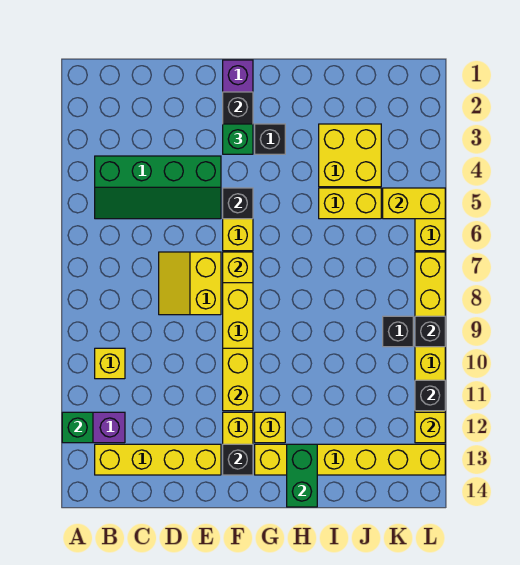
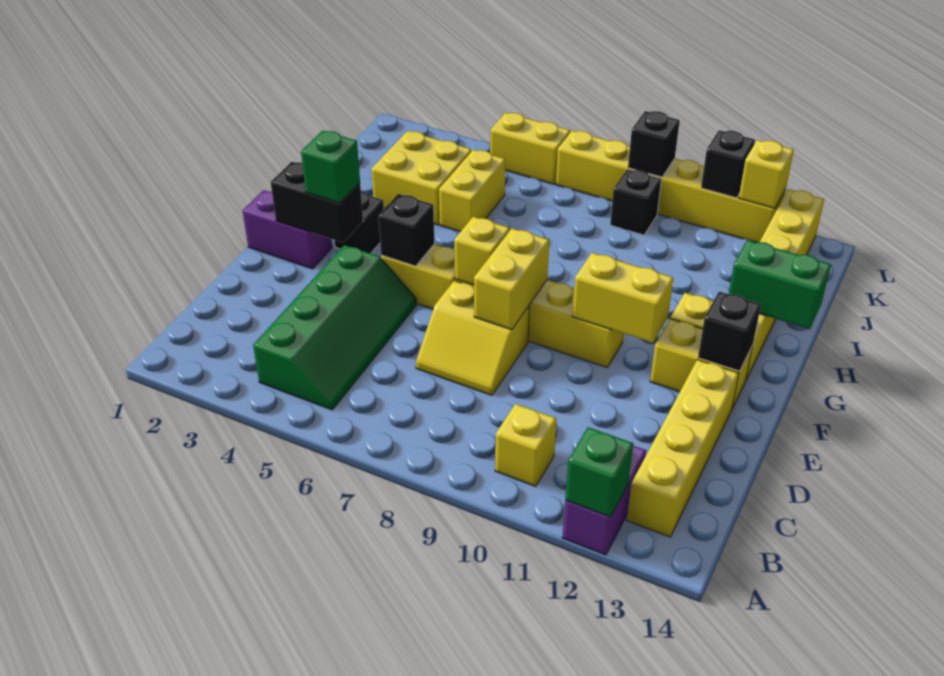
yellow 1x2 brick [383,188,445,219] -> yellow 1x2 brick moved to [474,229,549,330]

